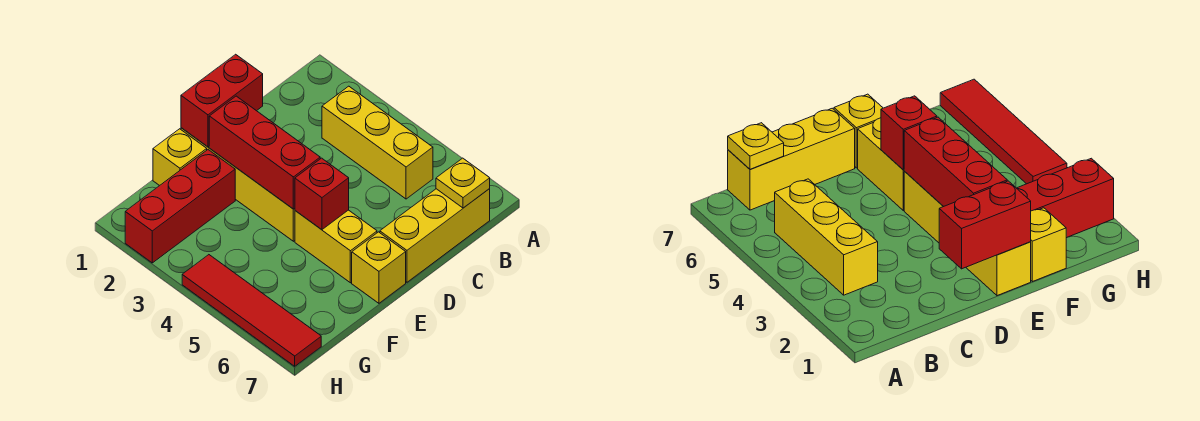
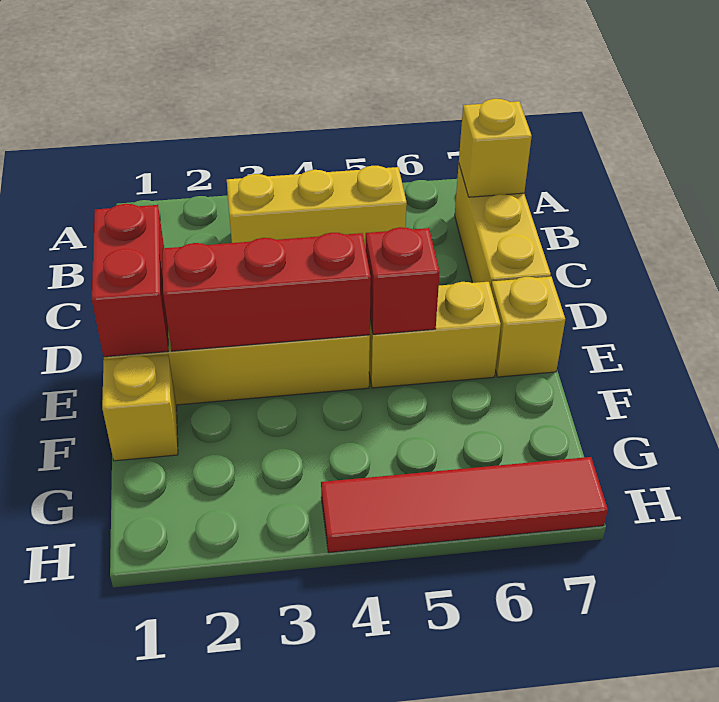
yellow 1x1 plate [436,158,490,208] -> yellow 1x1 brick [459,99,532,197]
red 1x3 brick [125,150,235,263] -> none

